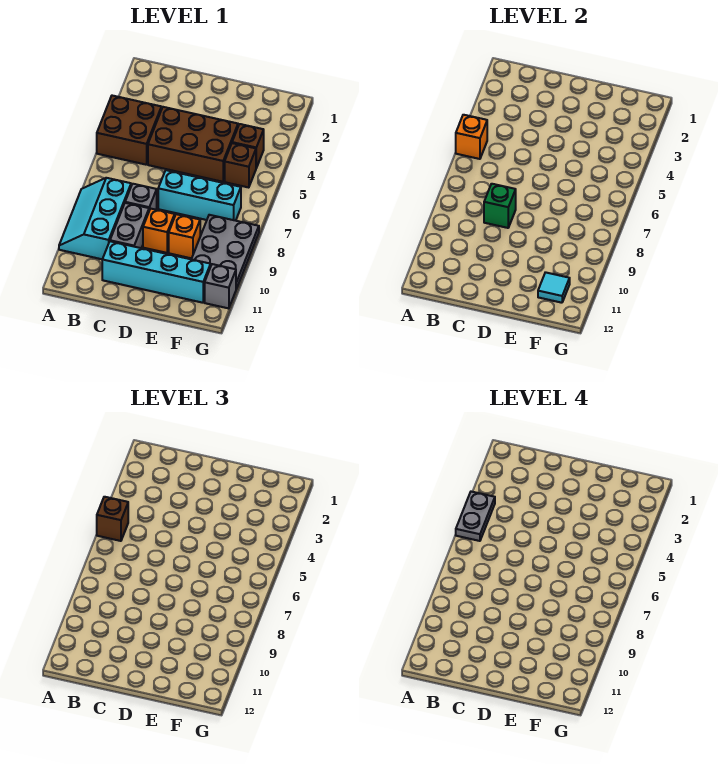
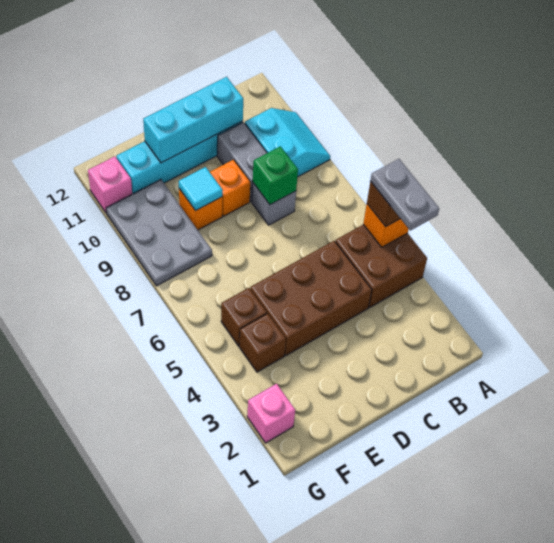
cyan 2x3 slope [59,178,131,259] -> cyan 2x2 slope [245,108,330,177]
cyan 1x3 brick [158,170,241,221] -> cyan 1x3 brick moved to [143,77,243,163]
cyan 1x1 tile [538,272,570,303] -> cyan 1x1 tile moved to [179,167,223,211]
none -> pink 1x1 brick [247,384,295,443]
grey 1x1 brick [205,264,236,308] -> pink 1x1 brick [88,156,132,213]

